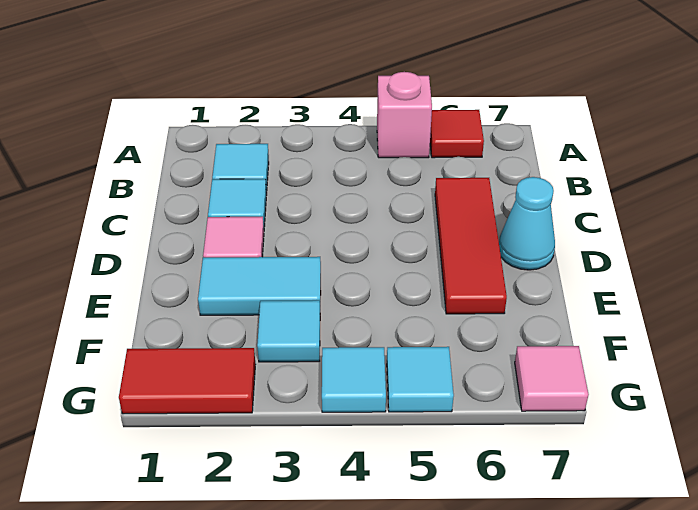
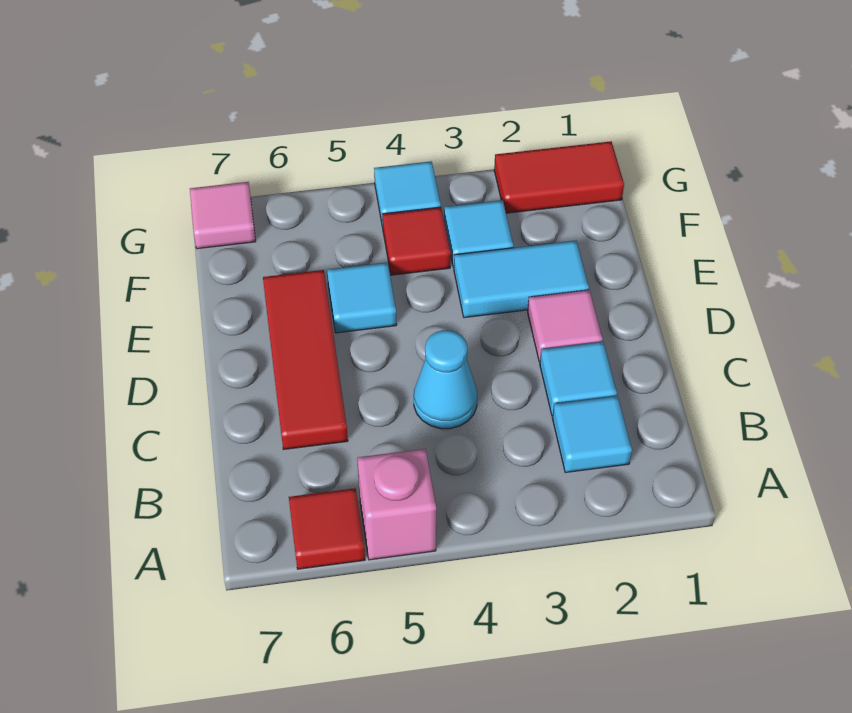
cyan 1x1 cone [499,177,555,270] -> cyan 1x1 cone moved to [414,330,477,429]
none -> red 1x1 tile [382,207,451,275]
cyan 1x1 tile [387,347,454,412] -> cyan 1x1 tile moved to [327,263,397,333]

